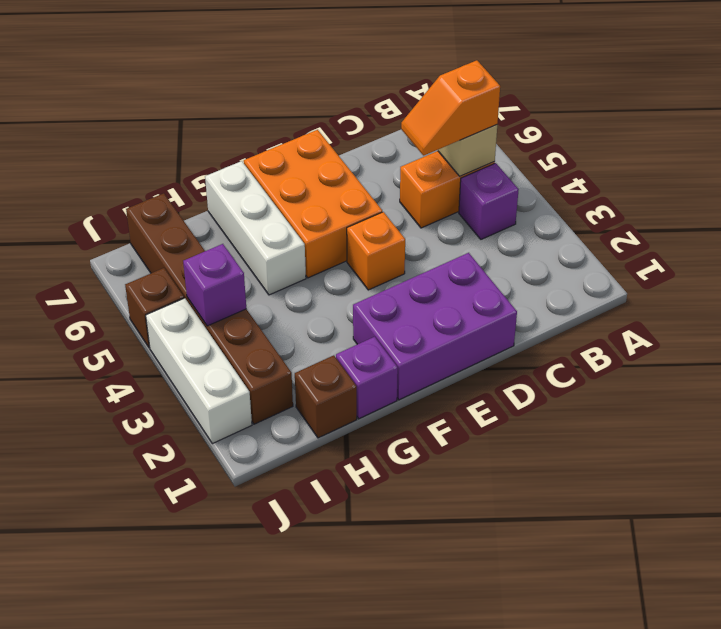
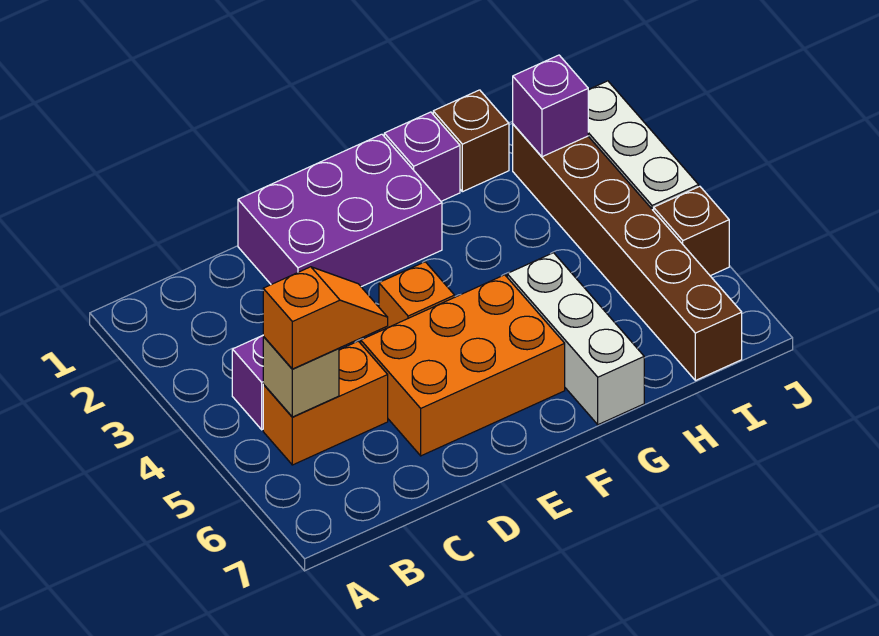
orange 2x3 brick [244,130,382,278] -> orange 2x3 brick turned to [361,275,565,456]
purple 1x1 brick [183,244,246,326] -> purple 1x1 brick moved to [513,55,588,157]

